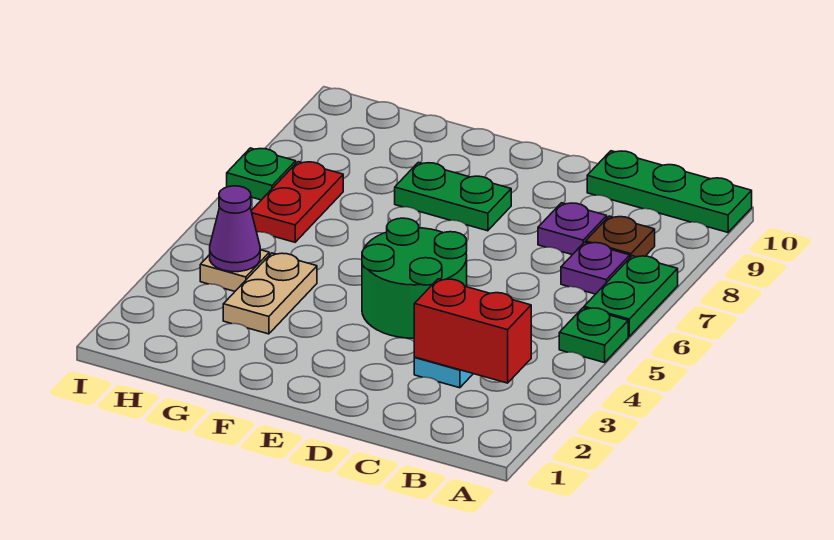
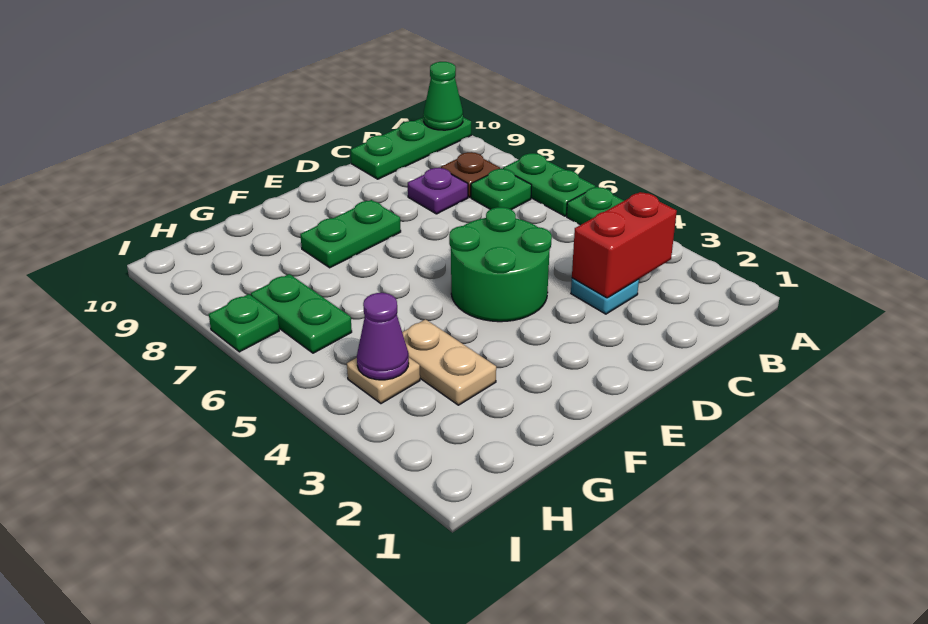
none -> green 1x1 cone [423,62,463,130]
purple 1x1 plate [561,242,630,294] -> green 1x1 plate [471,169,532,210]
red 1x2 plate [251,162,343,242] -> green 1x2 plate [251,274,352,353]

